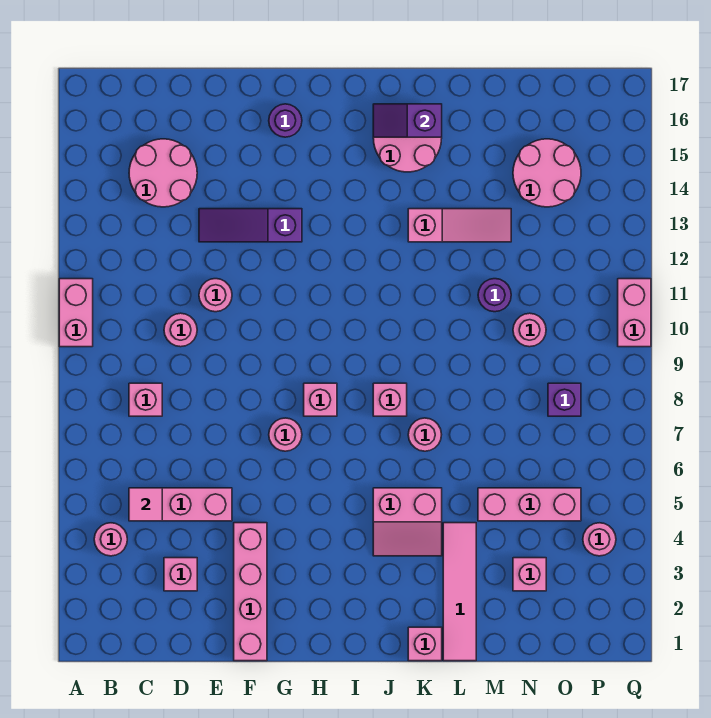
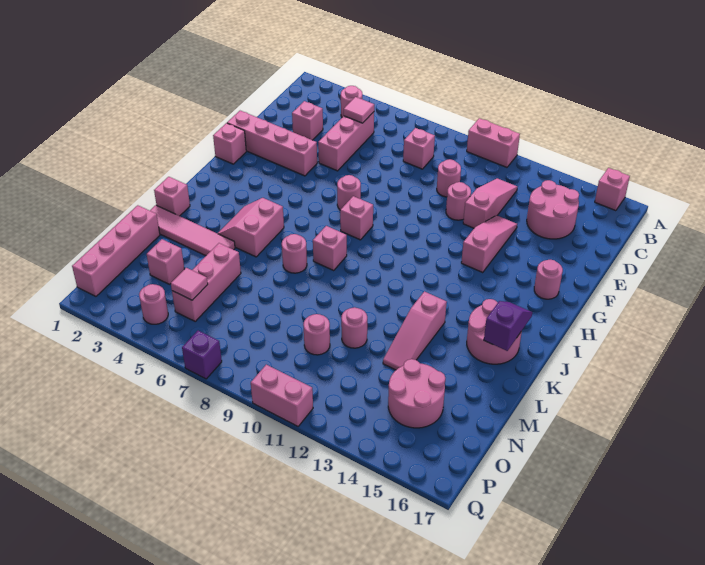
none -> pink 1x1 brick [595,168,630,211]
none -> pink 1x3 slope [463,178,517,228]
purple 1x3 slope [199,209,302,242] -> pink 1x3 slope [461,215,517,272]
none -> pink 1x1 brick [213,123,246,164]
purple 1x1 round brick [269,104,302,137] -> pink 1x1 round brick [534,260,563,299]
none -> pink 1x4 brick [72,205,160,296]
purple 1x1 round brick [478,279,511,312] -> pink 1x1 round brick [341,307,367,348]
none -> pink 1x1 tile [171,268,208,300]
purple 1x1 brick [548,383,581,416] -> purple 1x1 brick moved to [182,331,222,379]

